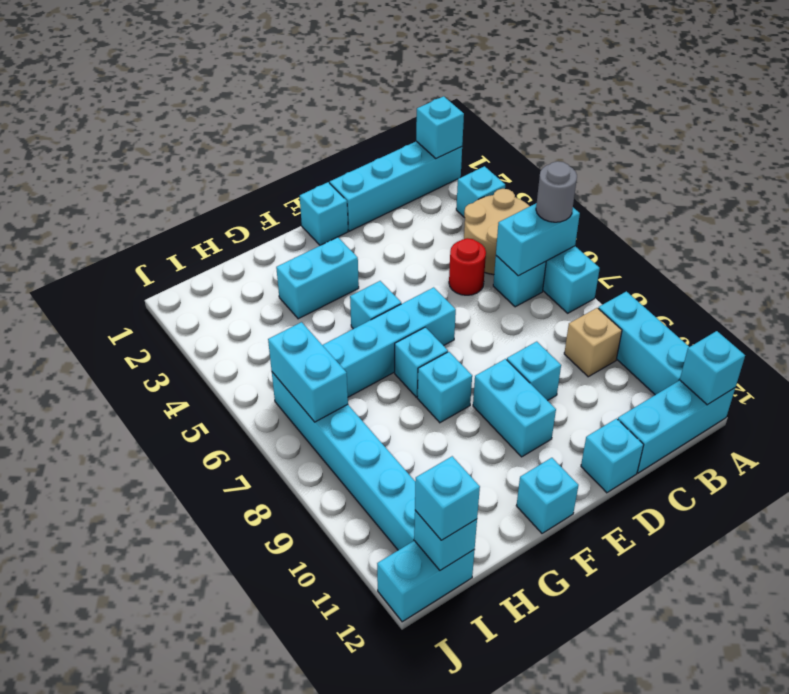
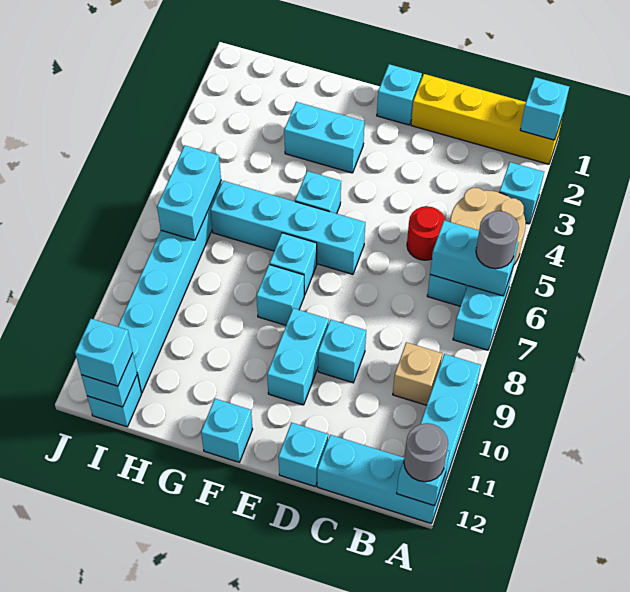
cyan 1x4 brick [330,141,462,231] -> yellow 1x4 brick [411,74,563,164]
none -> grey 1x1 round brick [404,423,448,482]
cyan 1x2 brick [377,541,475,622] -> cyan 1x1 brick [87,375,141,427]

